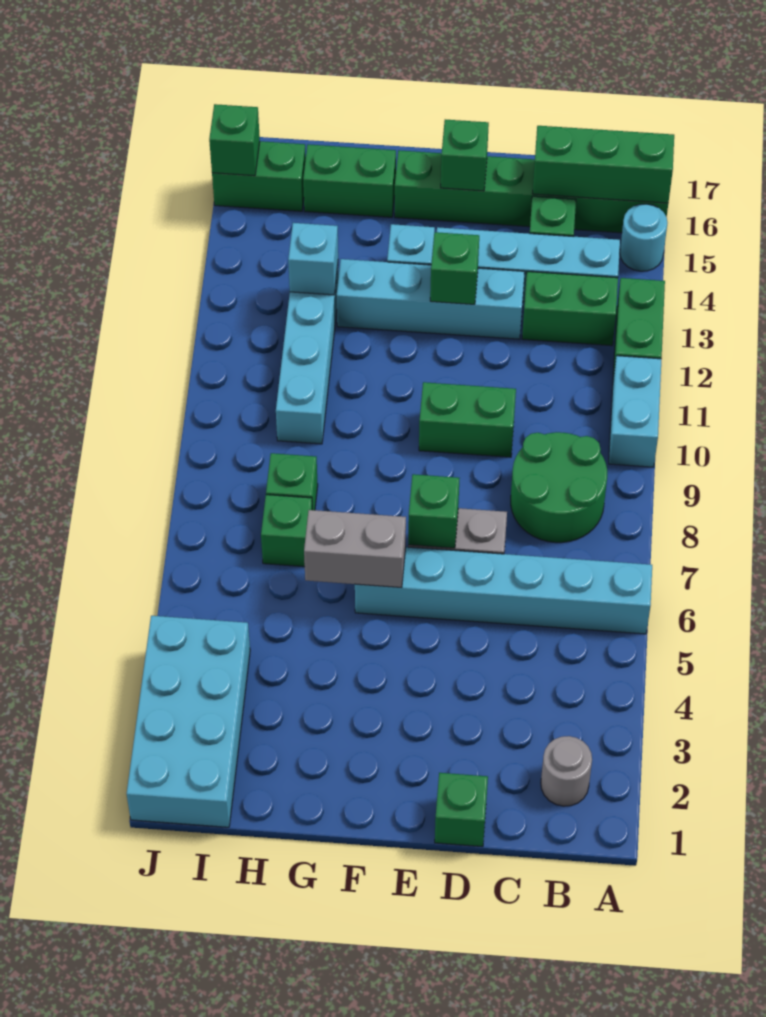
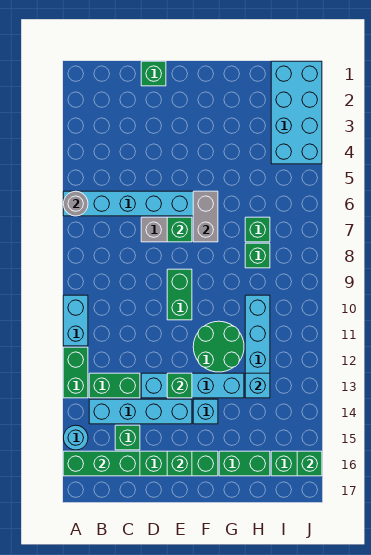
grey 1x1 round brick [541,736,592,806] -> grey 1x1 round brick moved to [63,191,88,216]
green 2x2 round brick [511,432,607,543] -> green 2x2 round brick moved to [193,321,244,372]
green 1x2 brick [419,382,516,457] -> green 1x2 brick turned to [167,269,192,320]
grey 1x2 brick [304,510,406,588] -> grey 1x2 brick turned to [193,191,218,242]

